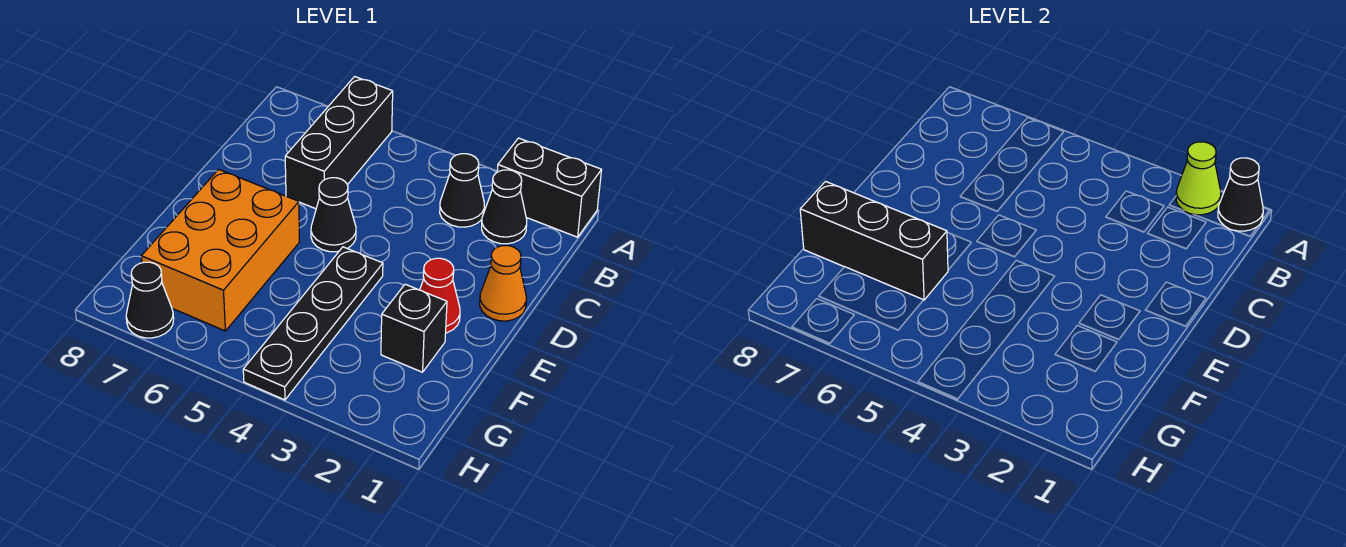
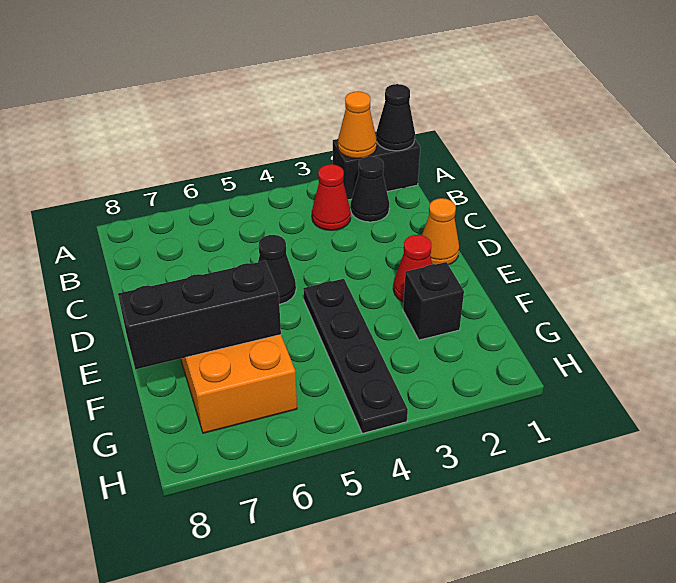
lime 1x1 cone [1176,142,1221,215] -> orange 1x1 cone [338,91,377,159]
black 1x3 brick [285,77,393,209] -> none
black 1x1 cone [440,154,484,227] -> red 1x1 cone [312,164,351,231]
black 1x1 cone [126,262,174,338] -> none

